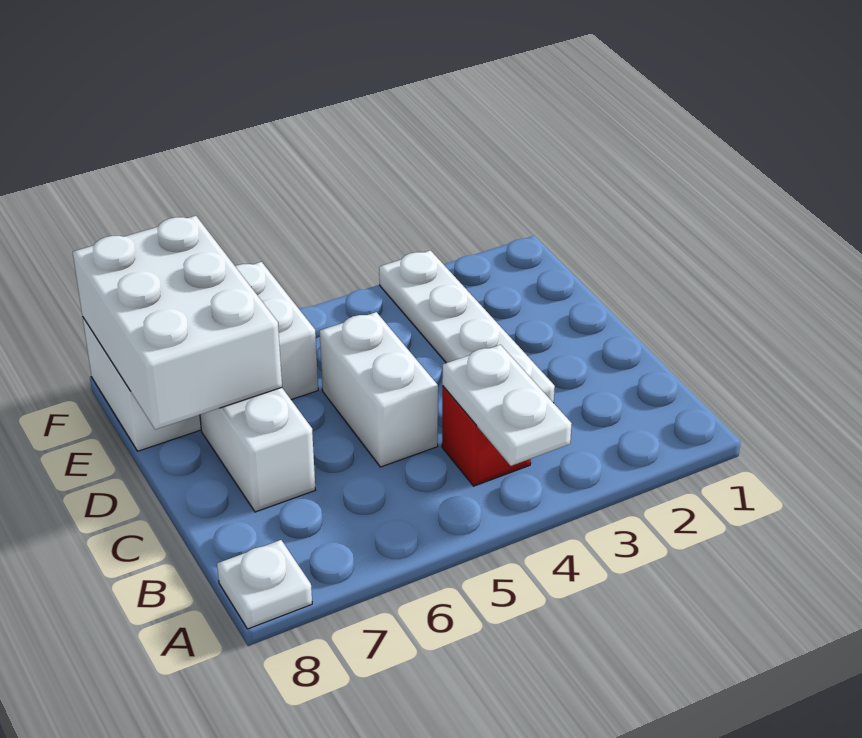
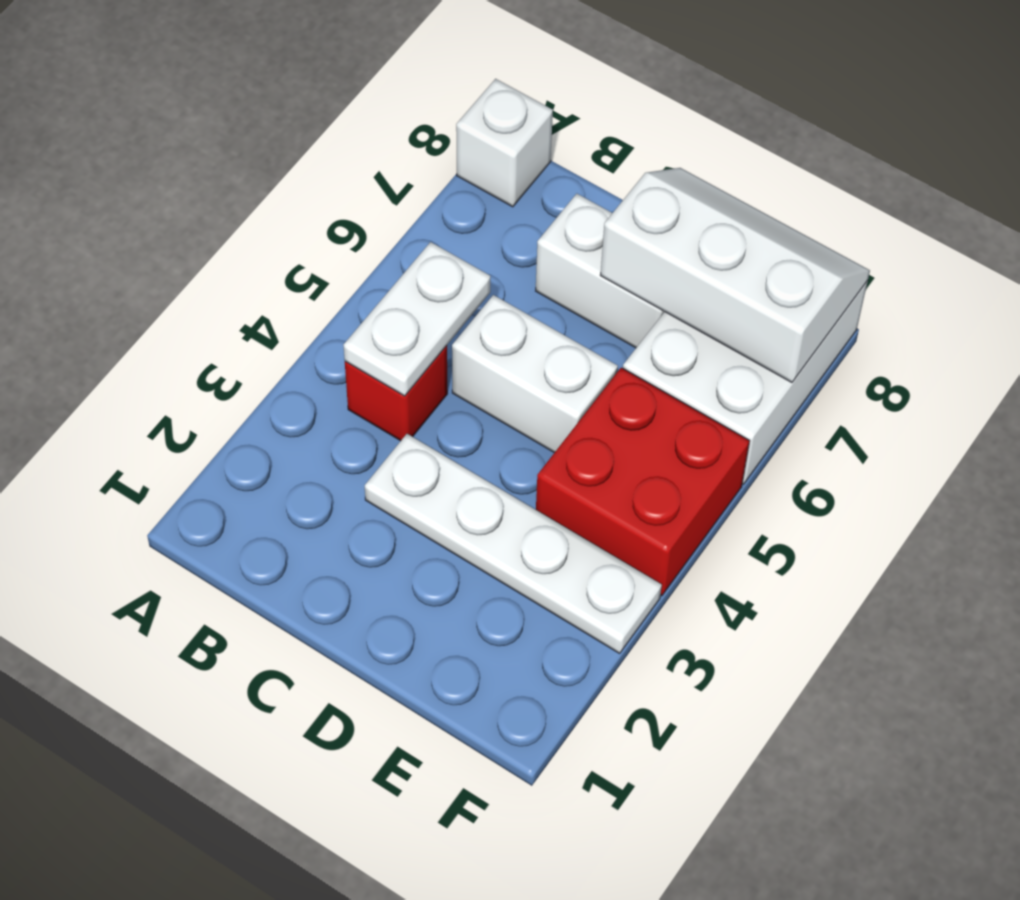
white 1x2 plate [442,345,572,466] -> white 1x2 plate turned to [344,242,490,396]
white 1x1 plate [217,540,312,629] -> white 1x1 brick [456,79,553,207]
white 2x3 brick [73,216,282,430] -> white 2x3 slope [600,168,870,382]
none -> red 2x2 brick [536,368,749,596]

